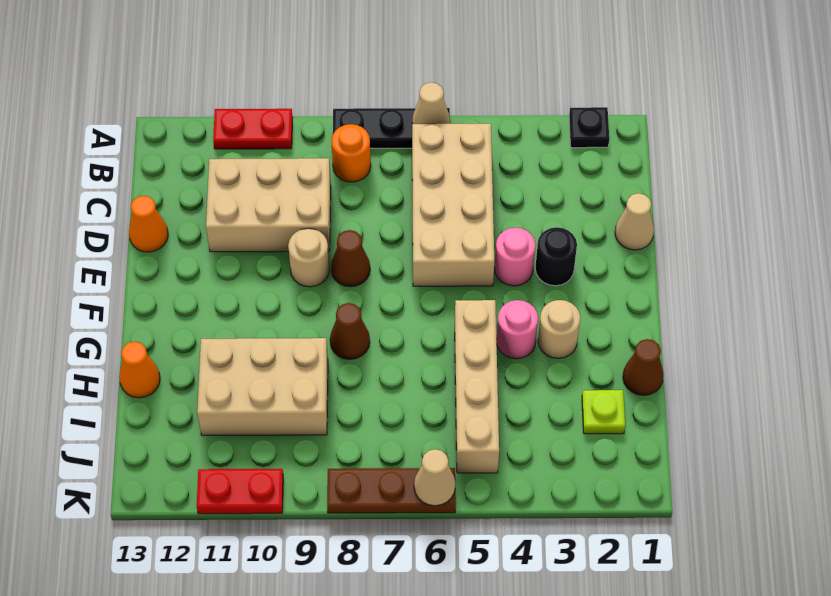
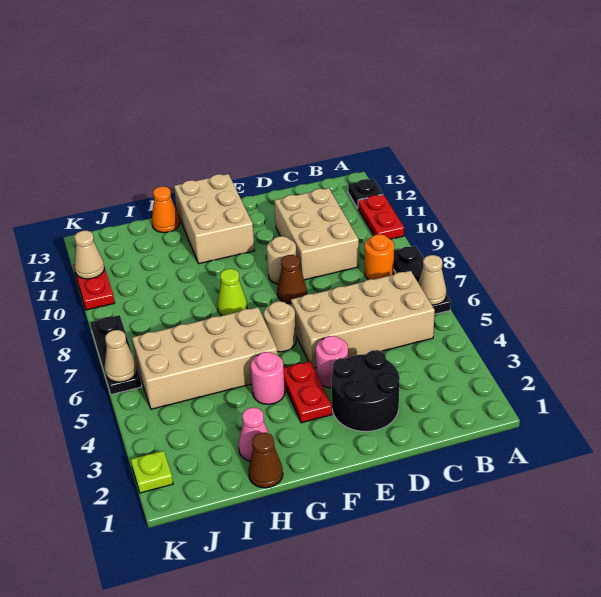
black 1x1 plate [569,107,609,148] -> black 1x1 plate moved to [348,179,383,208]
tan 1x1 cone [615,193,654,250] -> tan 1x1 cone moved to [75,231,104,279]
orange 1x1 cone [129,195,168,252] -> none
black 1x1 round brick [535,227,577,286] -> black 2x2 round brick [331,350,400,431]
none -> red 1x2 plate [283,361,332,423]
tan 1x1 round brick [538,300,580,358] -> tan 1x1 round brick moved to [264,301,296,352]
tan 1x4 brick [455,300,499,473] -> tan 2x4 brick [132,307,278,409]
brown 1x1 cone [330,303,370,359] -> lime 1x1 cone [217,269,247,316]
none -> pink 1x1 cone [239,408,269,461]
tan 2x3 brick [197,338,328,436] -> tan 2x3 brick moved to [174,174,255,264]
lime 1x1 plate [582,390,625,434] -> lime 1x1 plate moved to [131,451,173,493]
brown 1x3 plate [327,468,456,513] -> black 1x3 plate [90,315,142,395]

